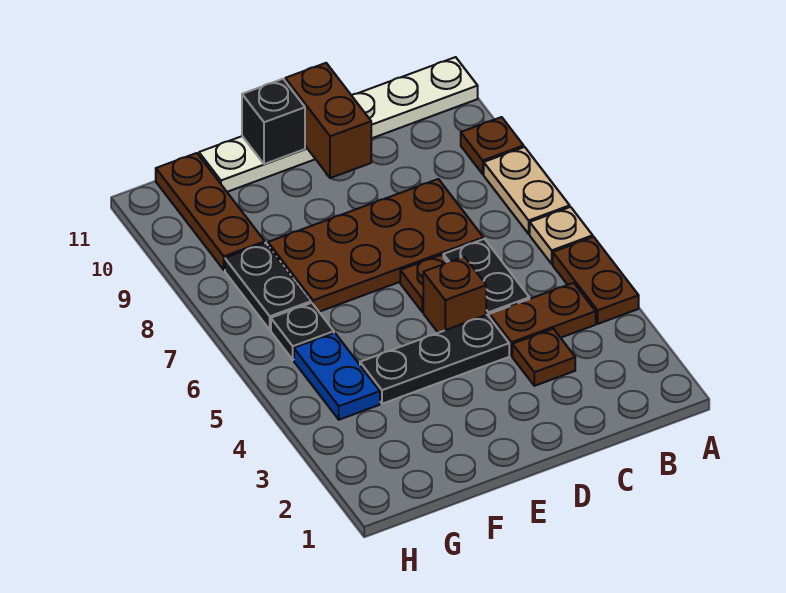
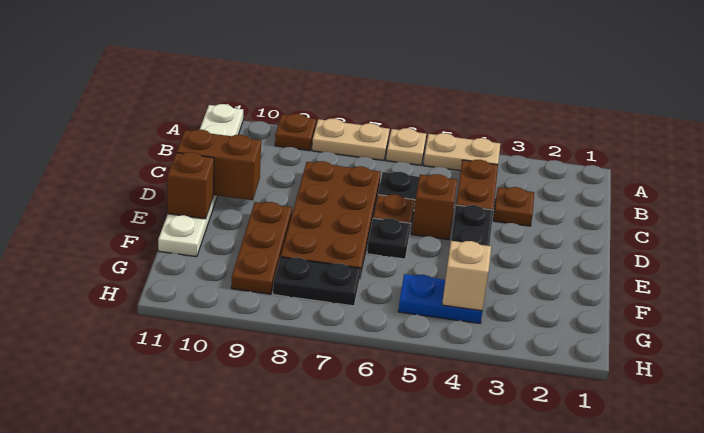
brown 1x2 plate [553,237,639,324] -> tan 1x2 plate [424,133,500,171]
black 1x1 brick [242,79,305,164] -> brown 1x1 brick [167,152,214,219]
none -> tan 1x1 brick [442,241,491,311]
black 1x1 plate [271,303,334,360] -> black 1x1 plate moved to [367,218,411,259]
brown 1x3 plate [156,153,265,270] -> brown 1x3 plate turned to [231,202,292,294]

